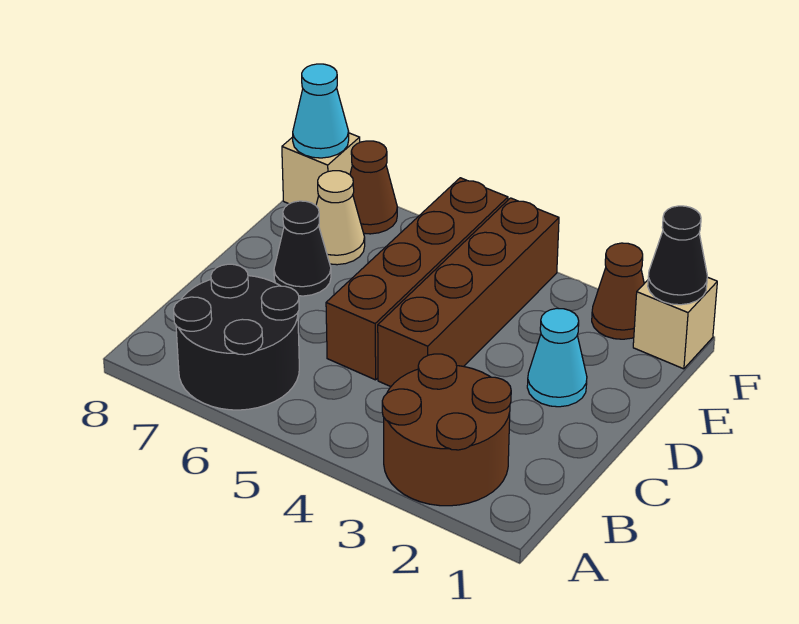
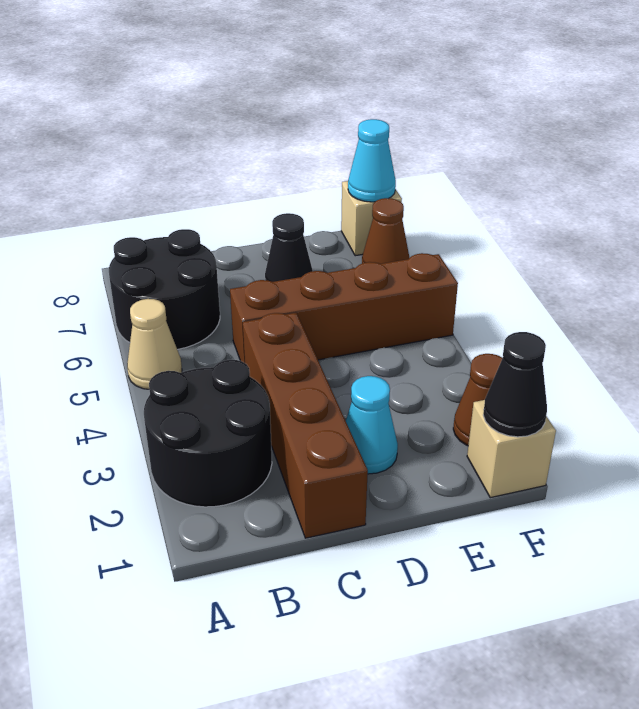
brown 2x2 round brick [382,354,511,506] -> black 2x2 round brick [144,360,272,507]
brown 1x4 brick [378,198,559,387] -> brown 1x4 brick turned to [243,313,368,538]
tan 1x1 cone [316,171,365,265] -> tan 1x1 cone moved to [127,299,182,389]

